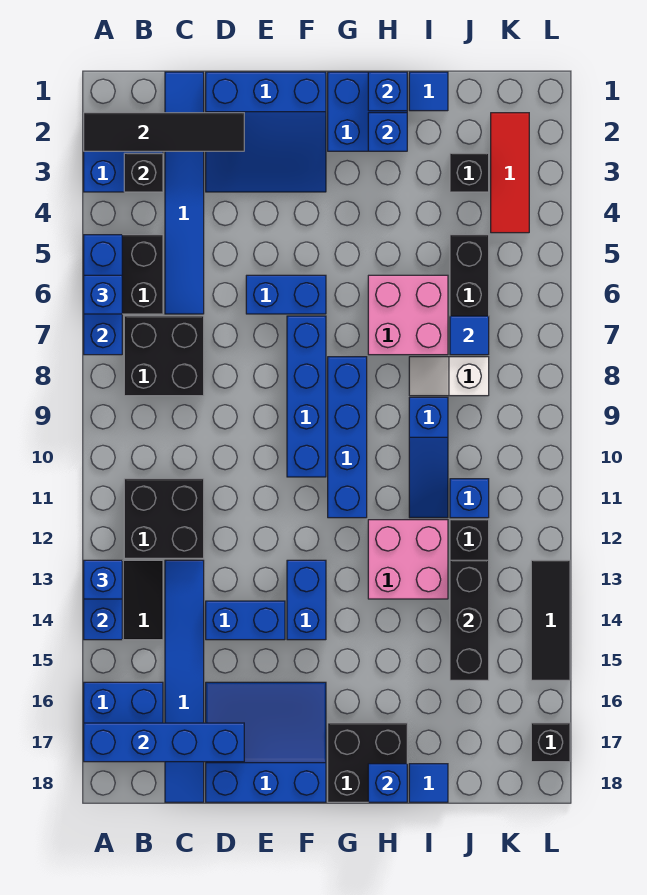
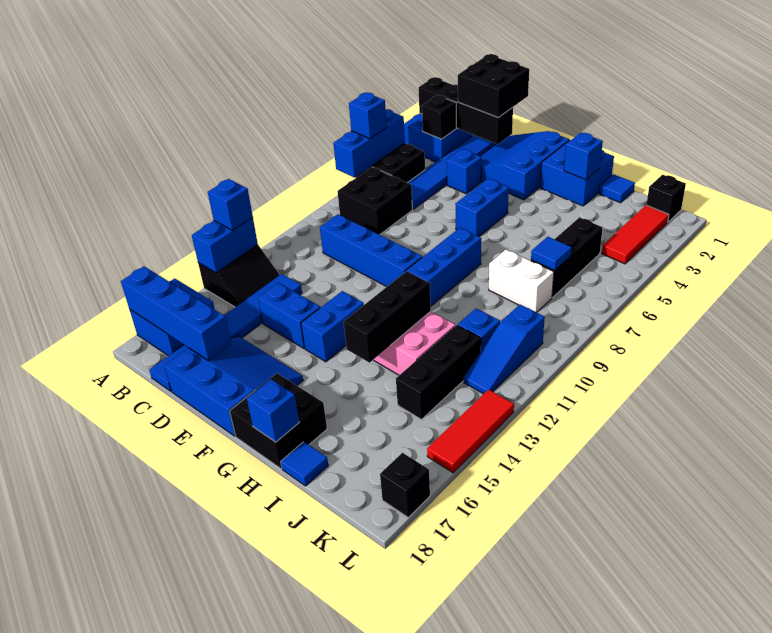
black 1x4 tile [84,113,244,151] -> black 1x4 brick [418,77,513,144]
black 2x2 brick [124,479,204,558] -> black 2x2 brick moved to [458,54,529,118]
blue 3x3 slope [206,72,326,192] -> blue 3x3 slope turned to [480,131,569,200]
blue 1x2 brick [246,275,326,314] -> blue 1x2 brick turned to [455,179,509,237]
blue 1x4 brick [287,316,326,477] -> blue 1x4 brick turned to [320,214,422,286]
blue 1x1 brick [368,72,407,111] -> blue 1x1 brick moved to [447,149,481,194]
pink 2x2 brick [368,275,448,355] -> none
white 1x2 slope [409,357,489,396] -> white 1x2 brick [489,250,554,312]
blue 1x3 slope [409,397,448,518] -> blue 1x3 slope moved to [463,305,545,394]
black 1x1 brick [450,153,489,192] -> black 1x1 brick moved to [647,175,686,222]
black 1x3 brick [450,560,489,680] -> black 1x3 brick moved to [344,271,431,363]
black 1x3 tile [531,560,570,680] -> red 1x3 tile [427,390,514,473]

